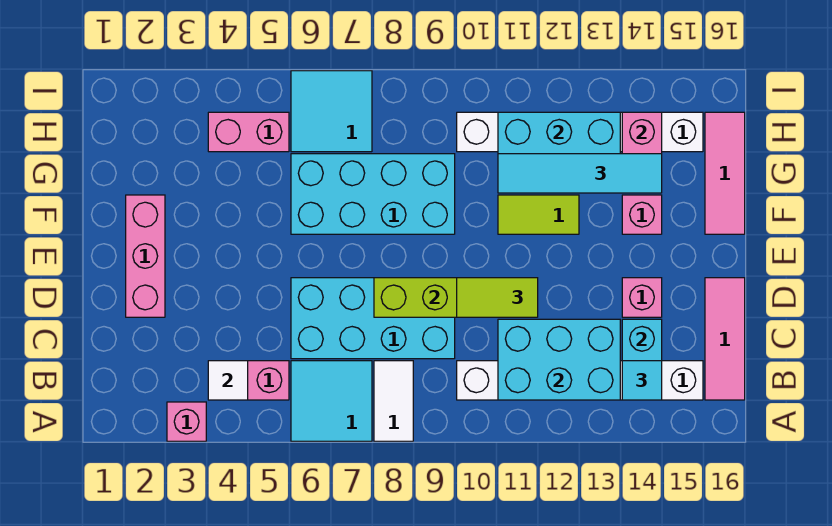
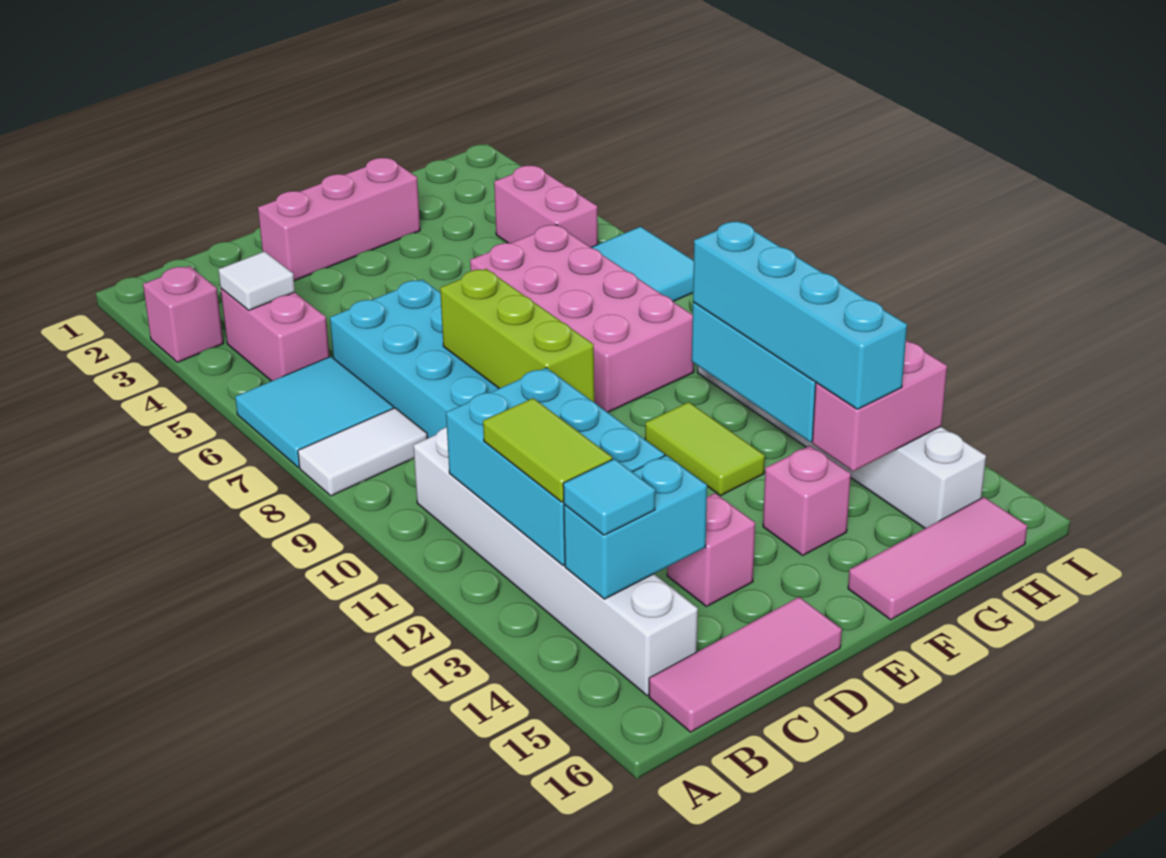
lime 1x2 tile [457,278,538,317] -> lime 1x2 tile moved to [483,398,612,502]
cyan 2x4 brick [291,154,455,234] -> pink 2x4 brick [470,225,694,412]
cyan 1x4 tile [498,154,662,193] -> cyan 1x4 brick [693,221,907,409]

